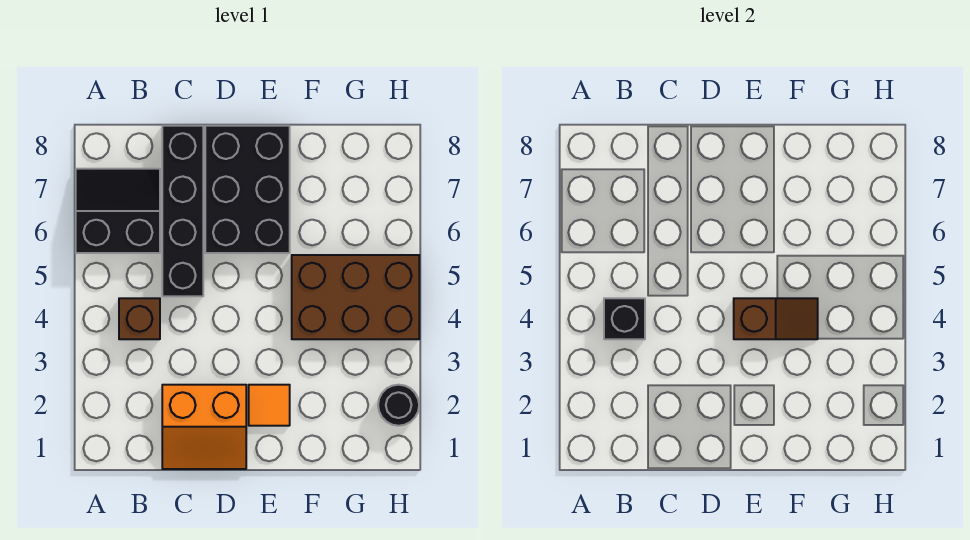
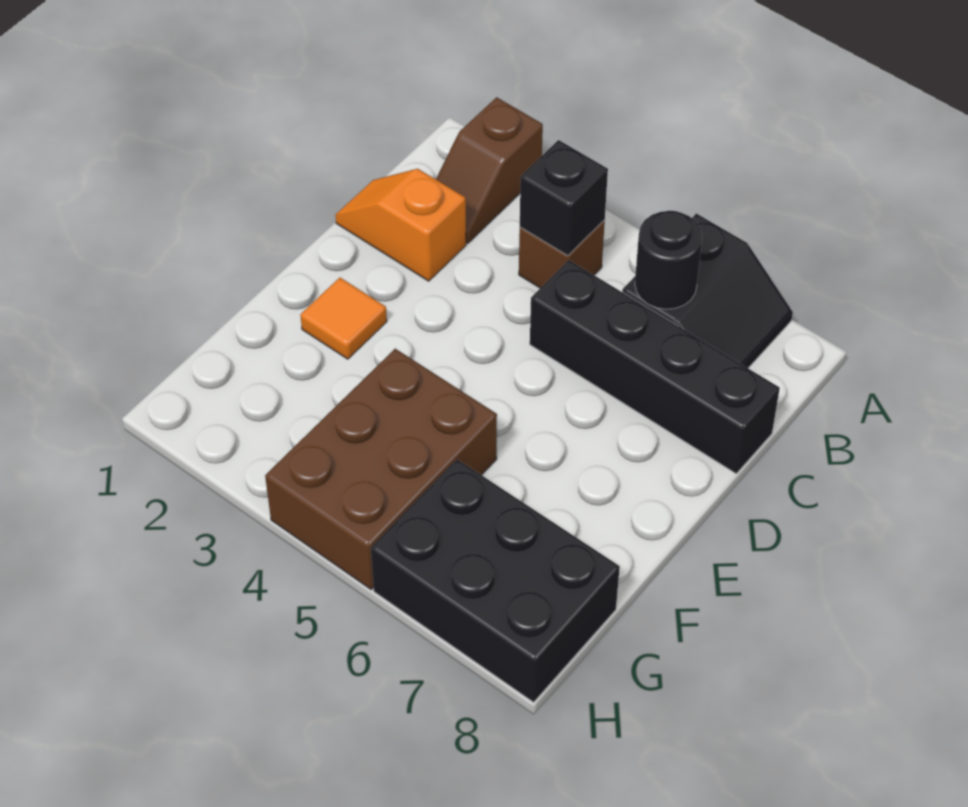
orange 2x2 slope [162,385,246,469] -> orange 1x2 slope [336,169,466,281]
black 2x3 brick [205,126,290,253] -> black 2x3 brick moved to [371,460,620,702]
brown 1x2 slope [734,298,818,339] -> brown 1x2 slope moved to [436,97,543,243]
black 1x1 round brick [378,385,419,426] -> black 1x1 round brick moved to [635,211,702,309]

